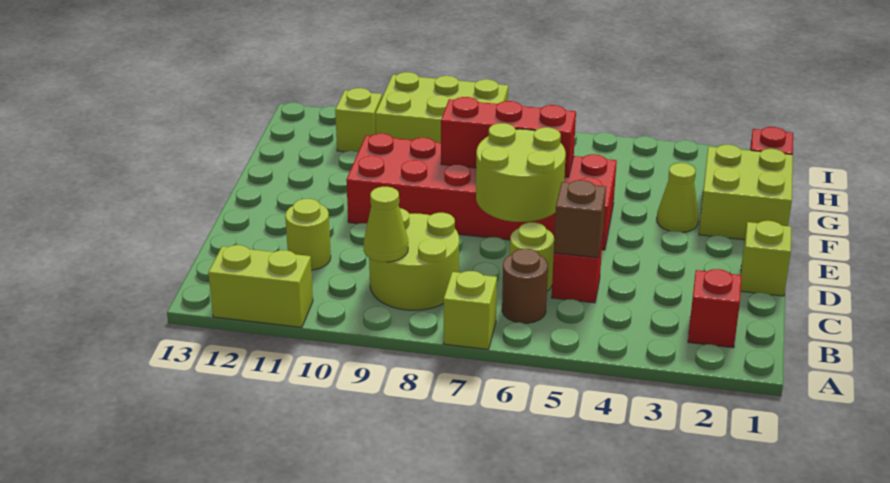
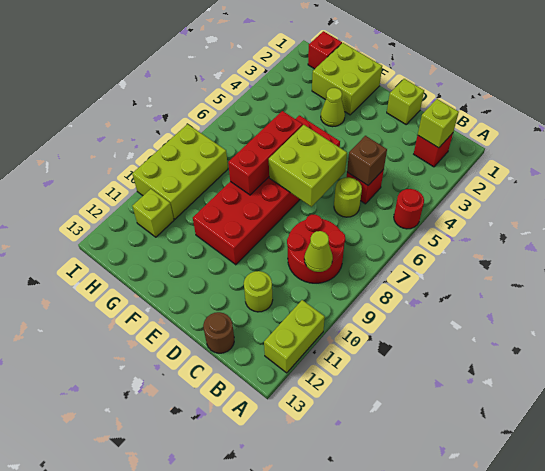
none -> red 1x1 round brick [394,189,424,229]
lime 1x1 brick [444,271,497,349] -> lime 1x1 brick moved to [418,99,459,148]
brown 1x1 round brick [502,249,548,323] -> brown 1x1 round brick moved to [203,312,234,353]
lime 2x2 round brick [369,208,459,310] -> red 2x2 round brick [287,215,345,283]
lime 2x2 round brick [476,123,566,222] -> lime 2x2 brick [269,125,347,207]

